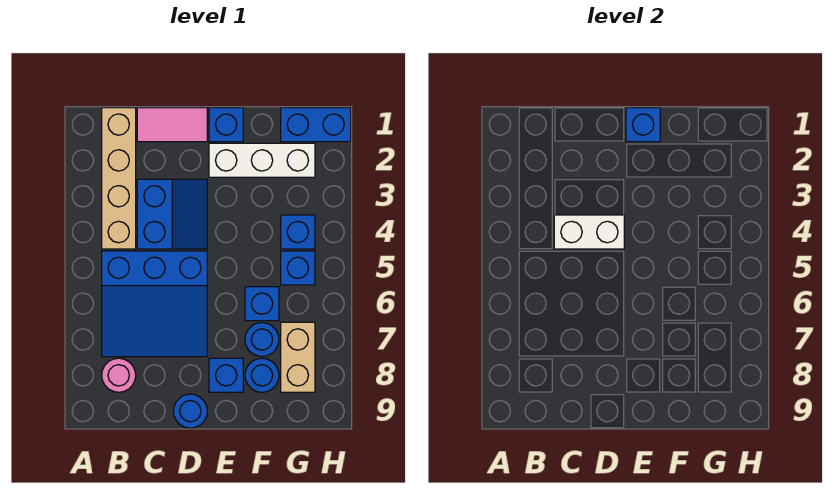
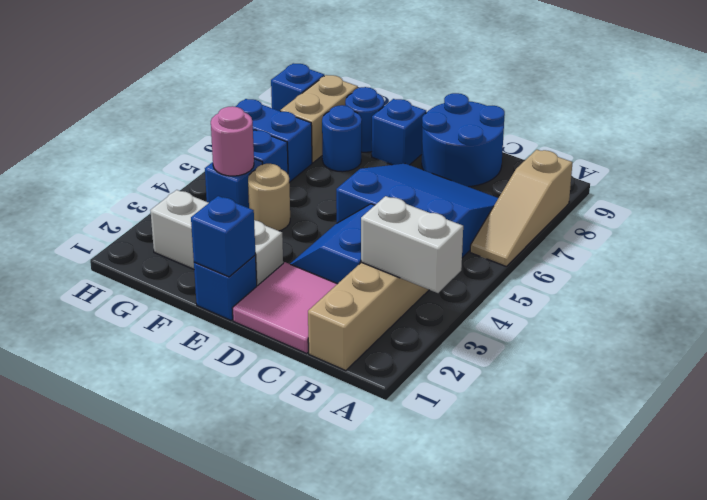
none -> tan 1x3 slope [470,150,573,266]
pink 1x1 round brick [102,358,136,392] -> pink 1x1 round brick moved to [211,106,254,176]
pink 1x2 tile [137,108,207,142] -> pink 2x2 tile [232,262,337,354]
white 1x2 brick [554,215,624,249] -> white 1x2 brick moved to [361,196,463,293]
blue 1x1 round brick [173,394,207,428] -> blue 2x2 round brick [422,93,505,187]
none -> tan 1x1 round brick [248,164,290,231]
blue 1x1 brick [245,287,279,321] -> blue 1x1 brick moved to [271,63,324,111]
blue 1x2 brick [281,108,351,142] -> blue 1x2 brick moved to [235,99,312,182]

